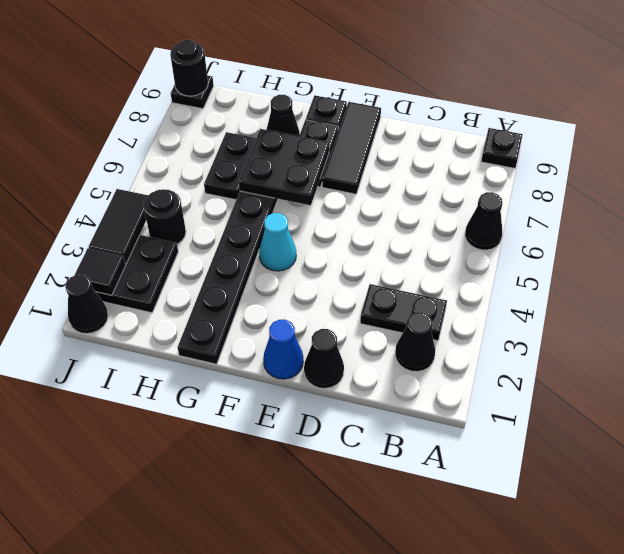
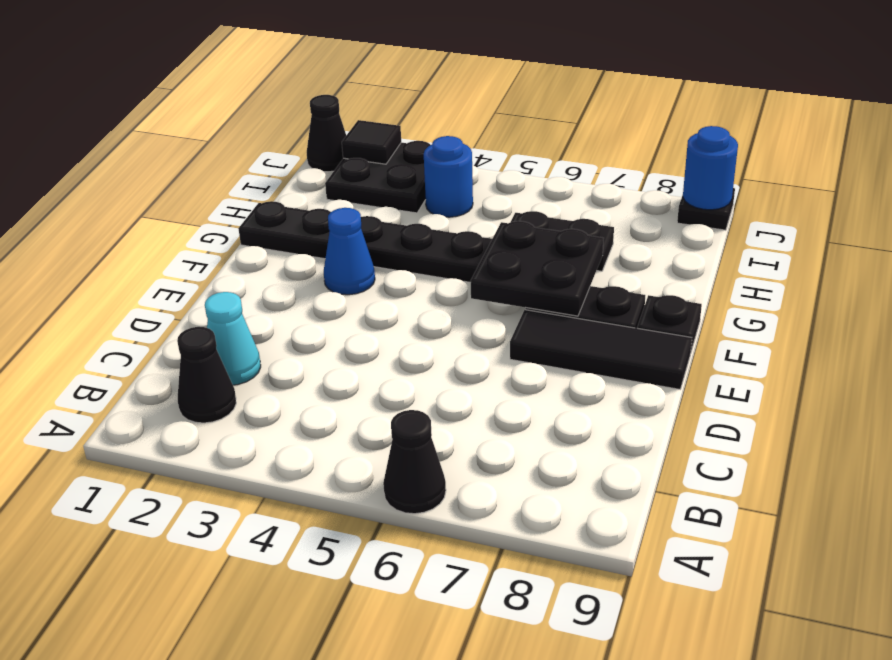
black 1x1 plate [481,128,523,168] -> none
black 1x2 plate [360,284,447,341] -> none
black 1x1 cone [304,329,344,388] -> none
blue 1x1 cone [263,320,303,379] -> blue 1x1 cone moved to [324,208,375,295]
cyan 1x1 cone [259,213,296,271] -> cyan 1x1 cone moved to [205,292,261,385]
black 1x1 cone [266,95,300,136] -> none
black 1x1 round brick [143,189,186,244] -> blue 1x1 round brick [424,136,473,217]
black 1x2 tile [89,189,148,263] -> none
black 1x1 round brick [170,40,208,96] -> blue 1x1 round brick [683,126,738,210]

